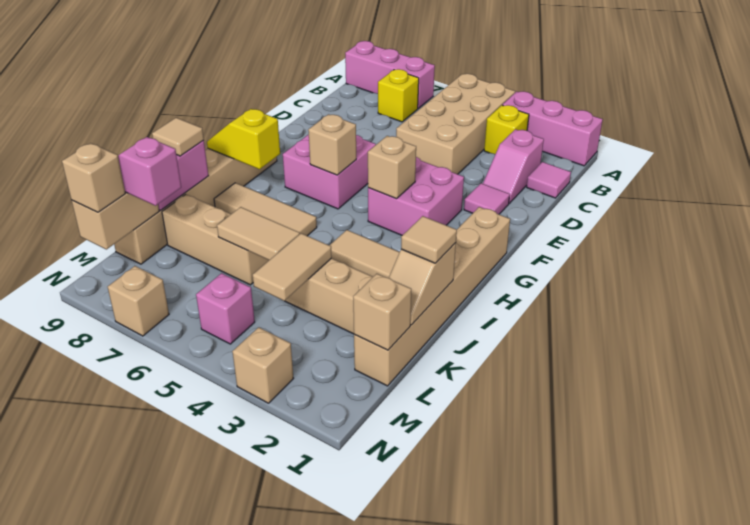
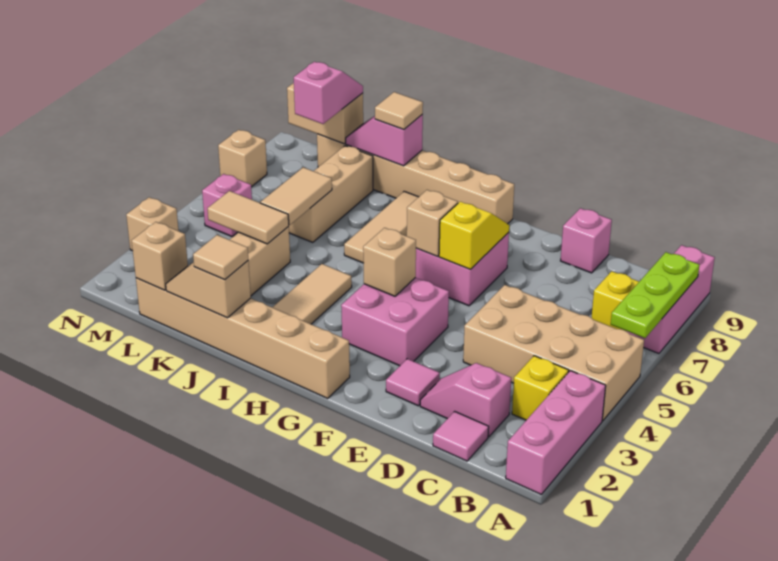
none -> lime 1x3 plate [611,252,699,338]
none -> pink 1x1 brick [561,208,612,273]
yellow 1x2 slope [207,109,280,169] -> yellow 1x2 slope moved to [439,202,509,269]
tan 1x1 brick [62,143,125,212] -> none

